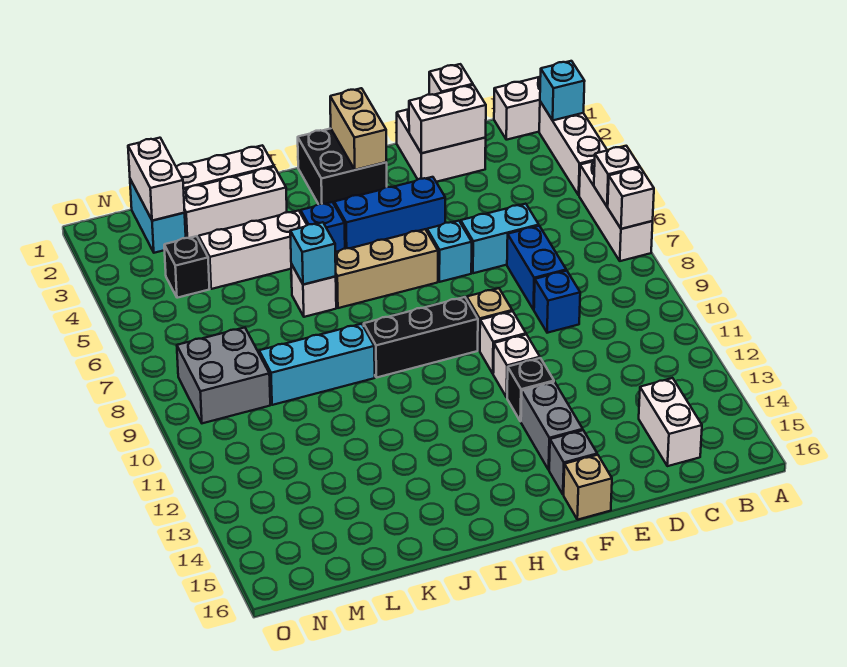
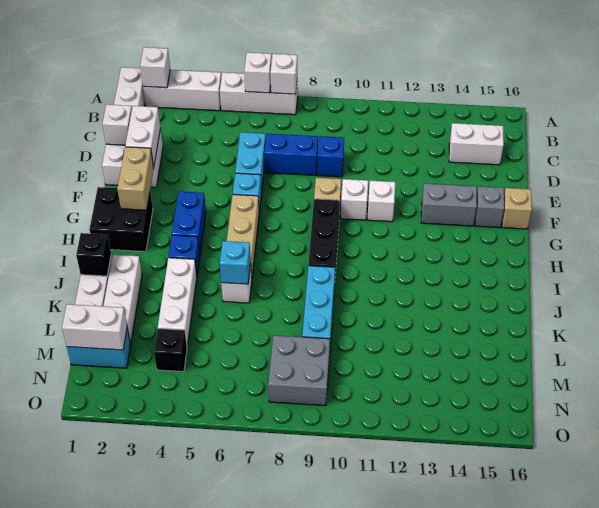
cyan 1x1 brick [540,61,585,120] -> white 1x1 brick [140,47,170,88]
blue 1x3 brick [334,177,445,249] -> blue 1x2 brick [172,192,206,252]
black 1x1 brick [507,358,554,421] -> black 1x1 brick moved to [76,233,111,276]
tan 1x2 brick [330,88,386,170] -> tan 1x2 brick turned to [117,147,154,210]

